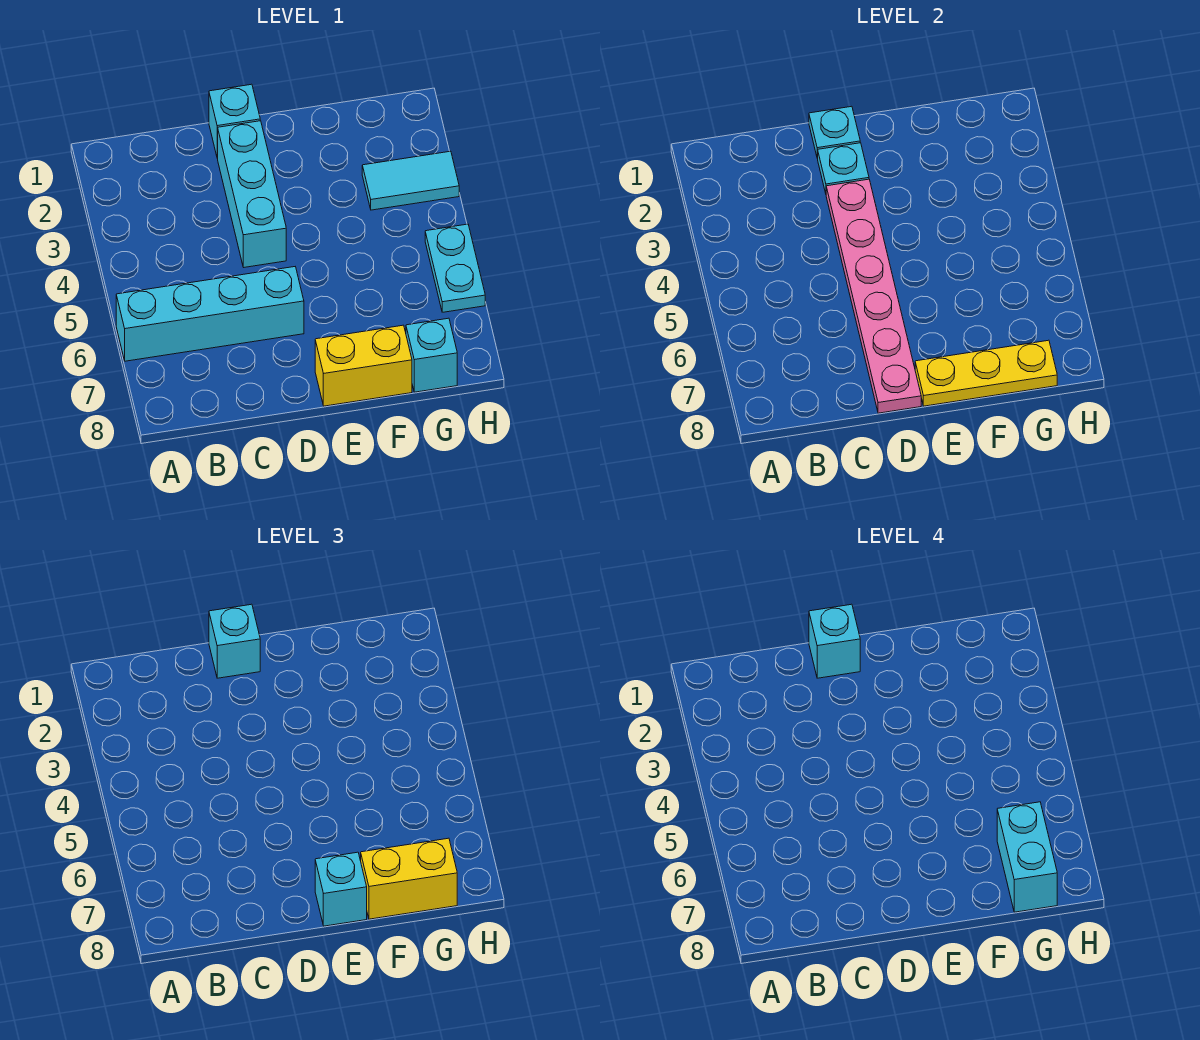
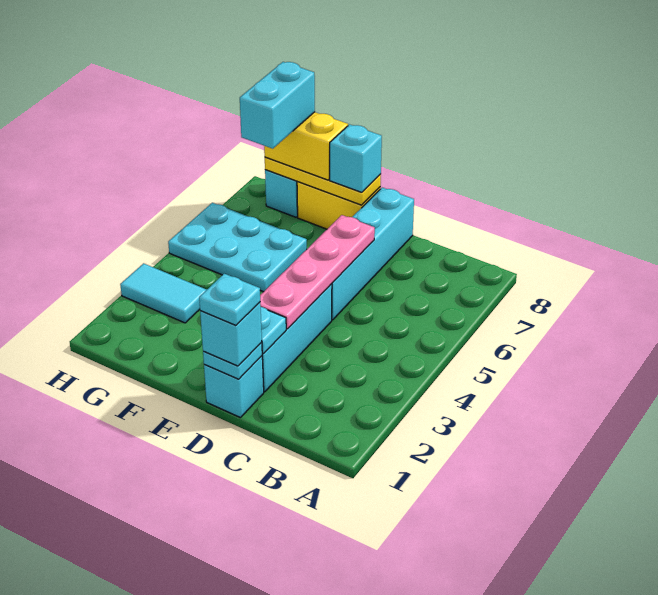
cyan 1x4 brick [116,267,304,361] -> cyan 1x4 brick turned to [332,188,414,320]
cyan 1x1 brick [809,604,860,678] -> cyan 1x1 plate [199,274,260,326]
pink 1x6 plate [826,179,921,413] -> pink 1x4 plate [260,215,375,329]
cyan 1x2 plate [425,224,485,312] -> cyan 2x3 plate [168,203,307,292]

